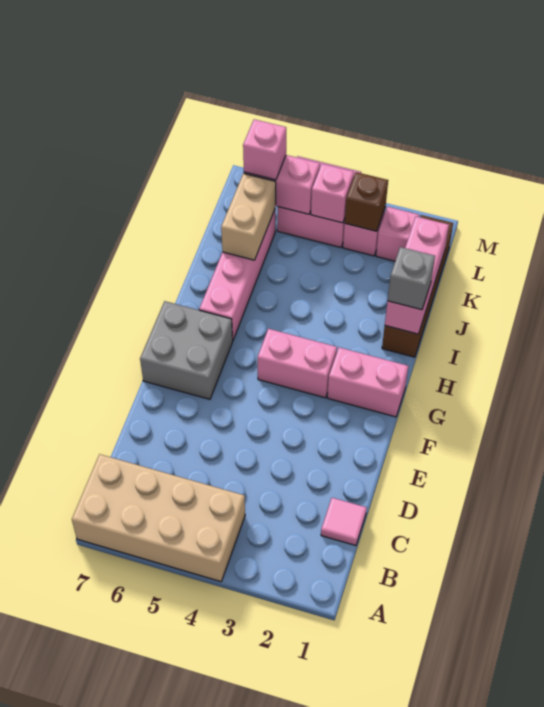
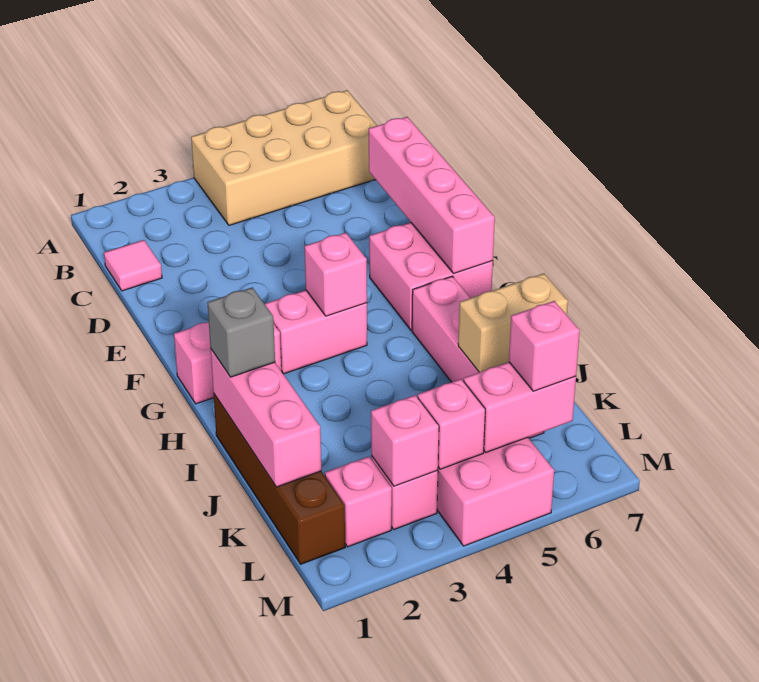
none -> pink 1x4 brick [369,117,495,274]
grey 2x2 brick [140,301,233,399] -> pink 2x2 brick [369,222,493,330]
none -> pink 1x1 brick [305,233,367,316]
tan 1x2 brick [221,173,276,260] -> tan 1x2 brick turned to [458,273,568,372]
brown 1x1 brick [345,172,388,231] -> pink 1x1 brick [371,395,439,486]

